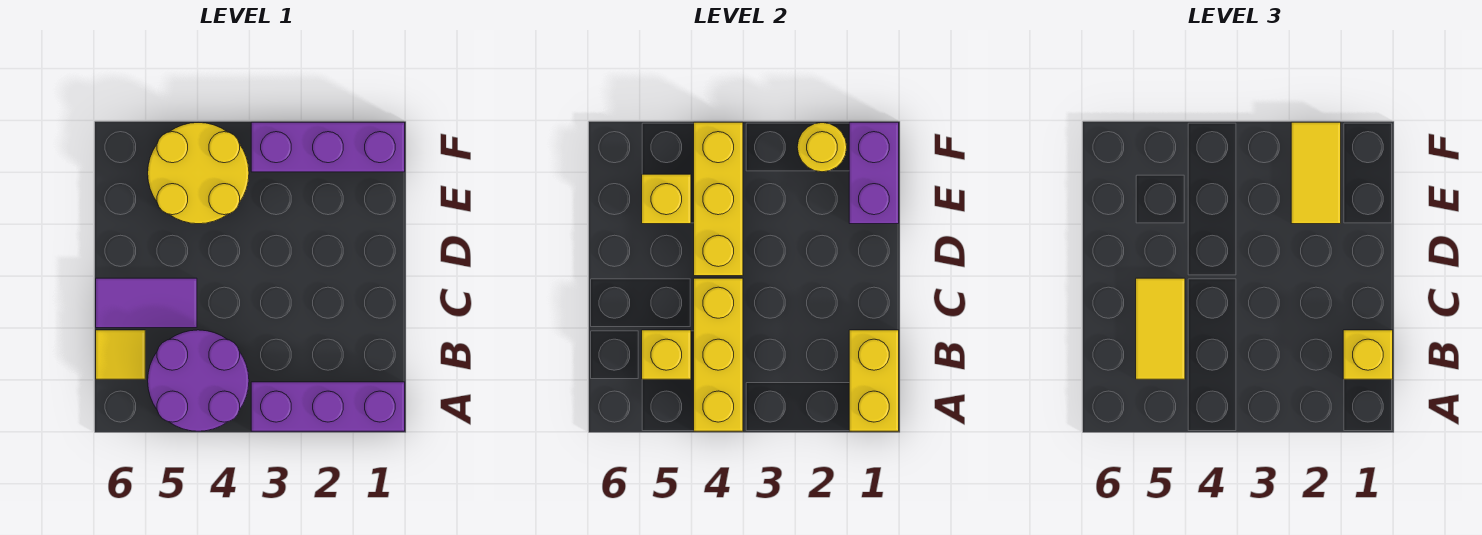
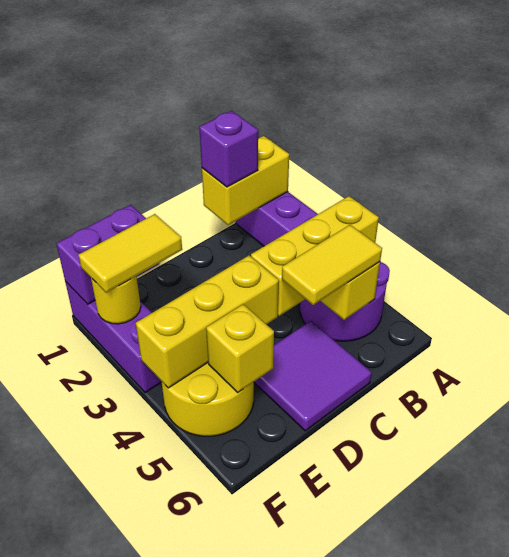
yellow 1x1 brick [1343,330,1393,379] -> purple 1x1 brick [199,111,258,187]
yellow 1x1 tile [96,330,145,379] -> none
purple 1x2 tile [96,278,197,328] -> purple 2x2 tile [254,321,372,431]

